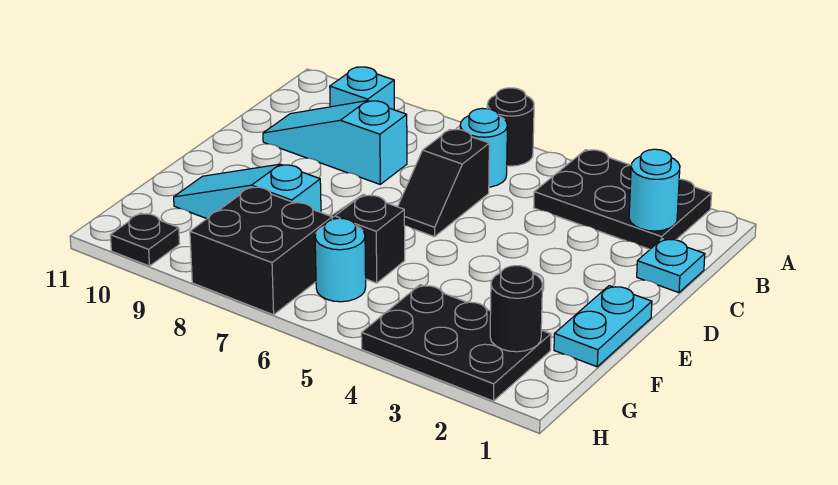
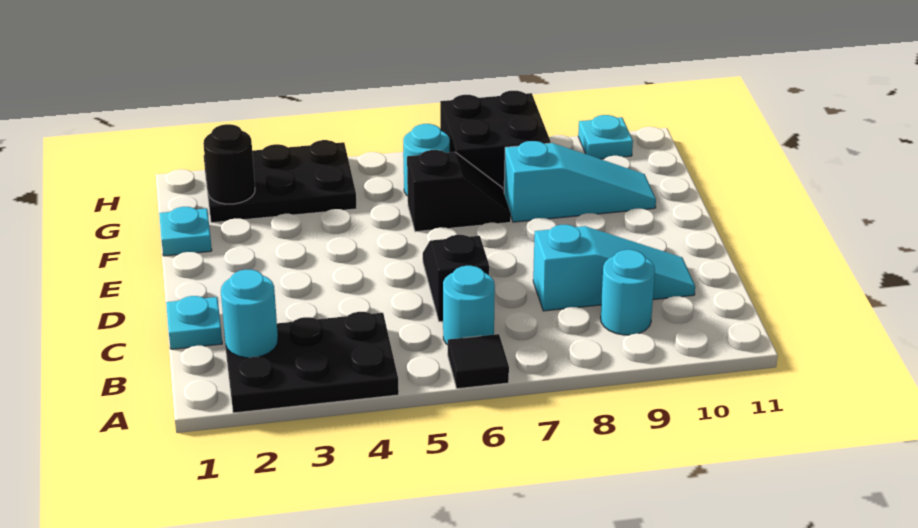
black 1x1 round brick [487,88,534,166] -> black 1x1 tile [448,334,509,389]
cyan 1x1 brick [330,67,394,110] -> cyan 1x1 round brick [601,250,655,335]
cyan 1x2 plate [554,286,652,367] -> cyan 1x1 plate [159,207,212,256]
black 1x1 plate [110,213,180,266] -> cyan 1x1 plate [578,115,633,159]

